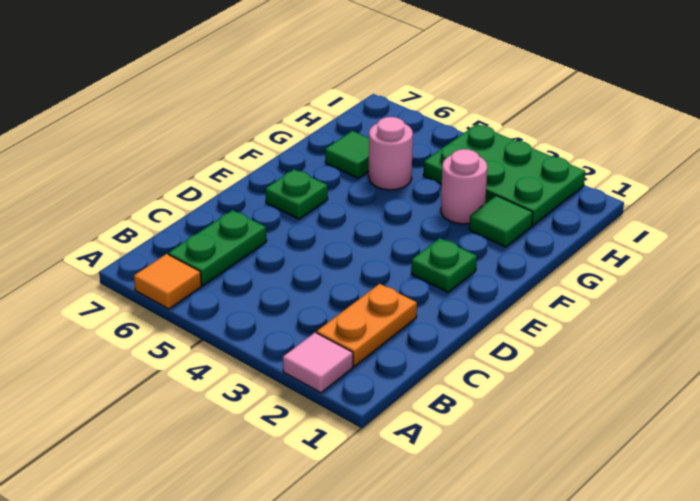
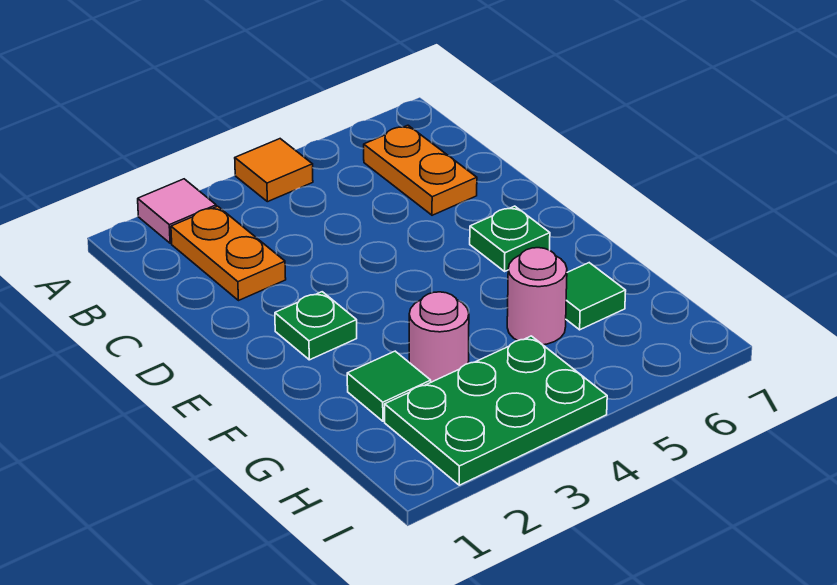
orange 1x1 tile [134,254,201,309] -> orange 1x1 tile moved to [235,139,313,202]
green 1x2 plate [168,210,267,285] -> orange 1x2 plate [364,125,477,215]

